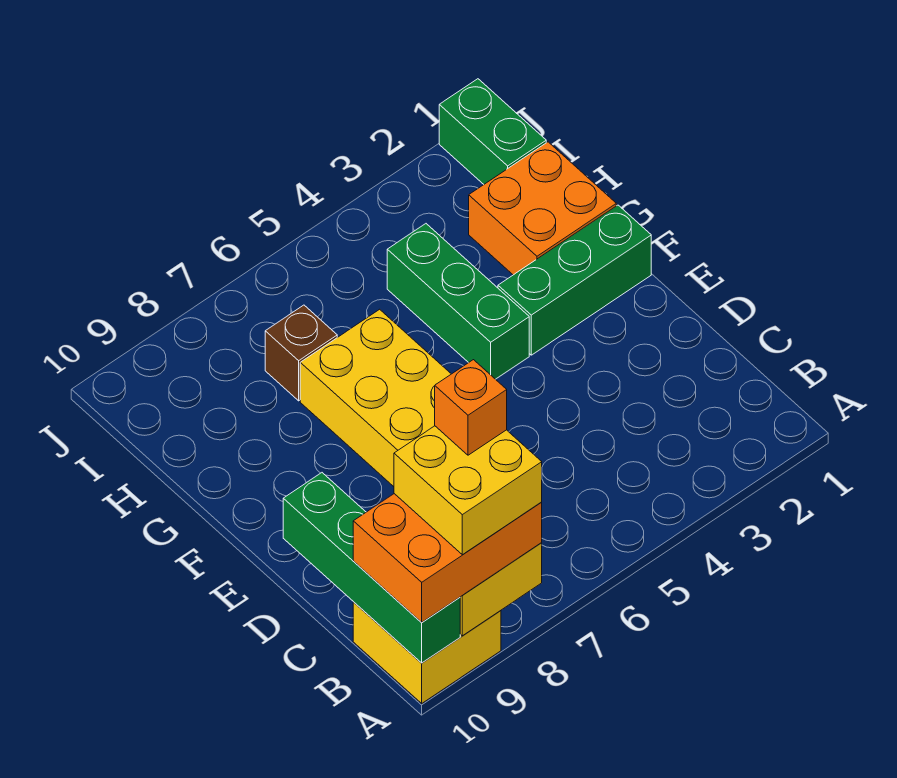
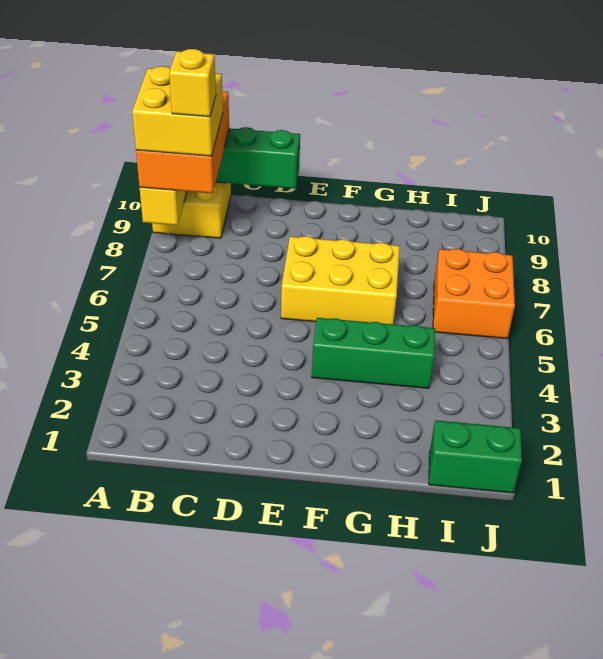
orange 1x1 brick [435,360,507,455] -> yellow 1x1 brick [169,49,216,117]
green 1x3 brick [498,205,651,355] -> none
orange 2x2 brick [469,142,616,275] -> orange 2x2 brick moved to [433,249,515,339]
brown 1x1 brick [265,305,337,401] -> none

